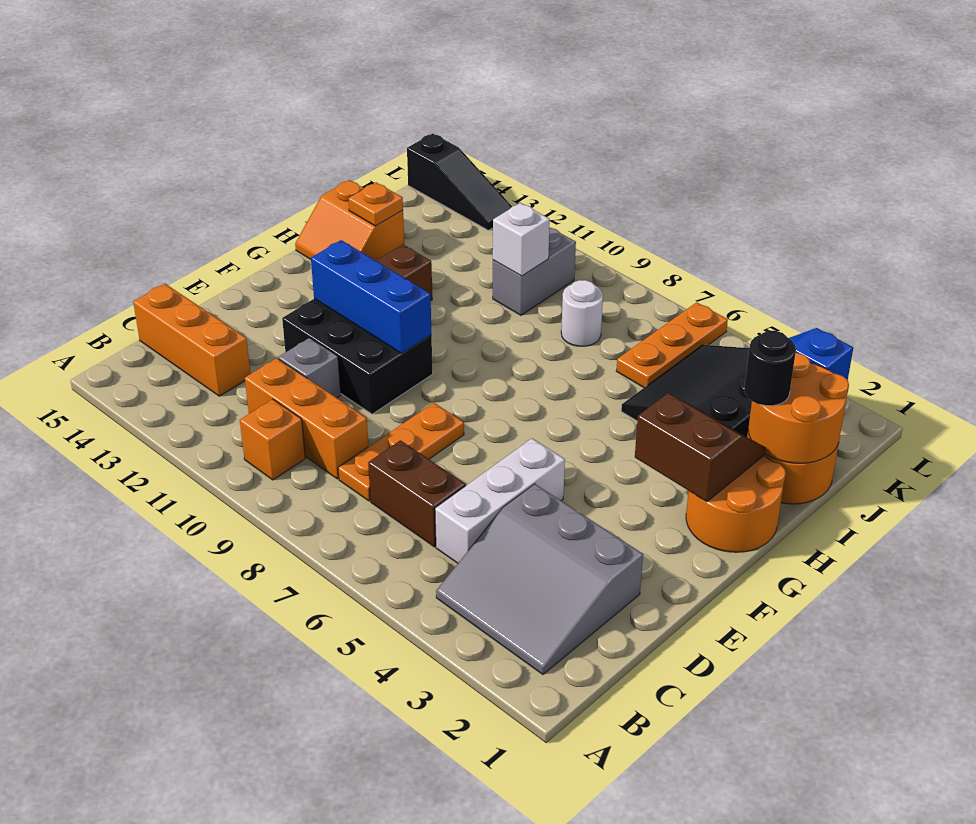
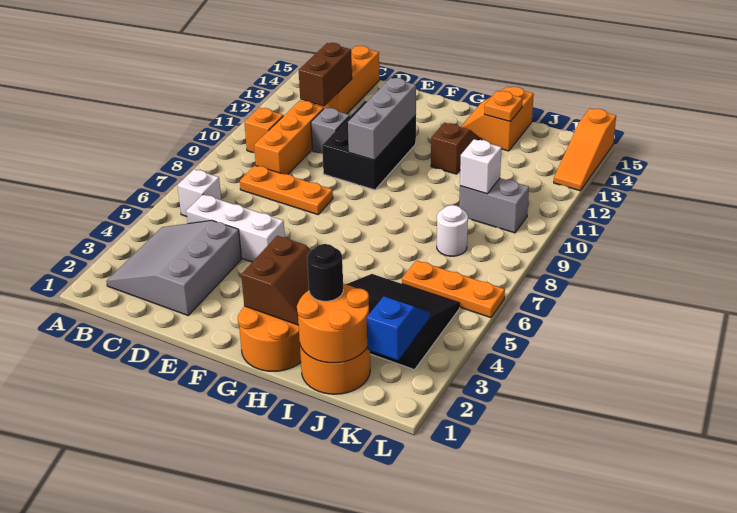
none -> white 1x1 brick [178,169,221,216]
brown 1x2 brick [368,440,466,547] -> brown 1x2 brick moved to [299,43,352,106]
blue 1x3 brick [311,240,432,353] -> grey 1x3 brick [348,78,416,160]
black 1x3 slope [407,134,512,230] -> orange 1x3 slope [554,109,616,191]

